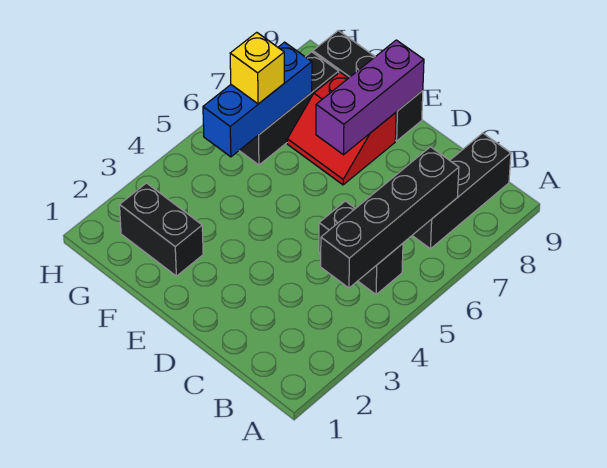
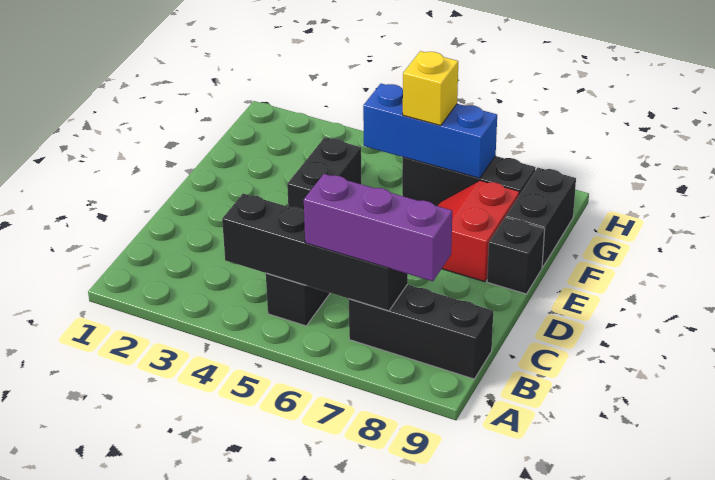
purple 1x3 brick [316,40,424,155] -> purple 1x3 brick moved to [304,174,452,281]
black 1x2 brick [120,183,203,276] -> black 1x2 brick moved to [287,137,362,210]

